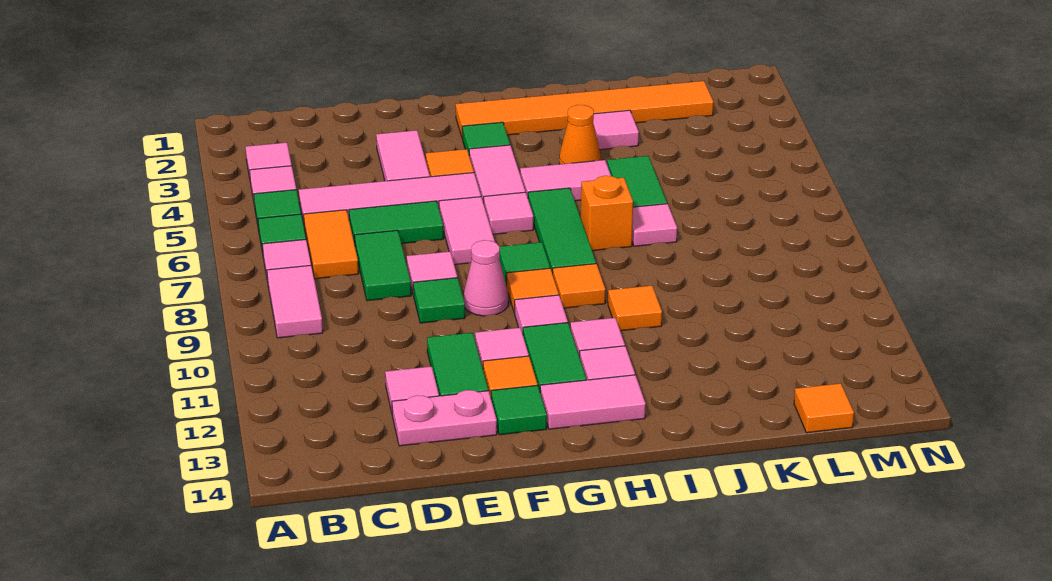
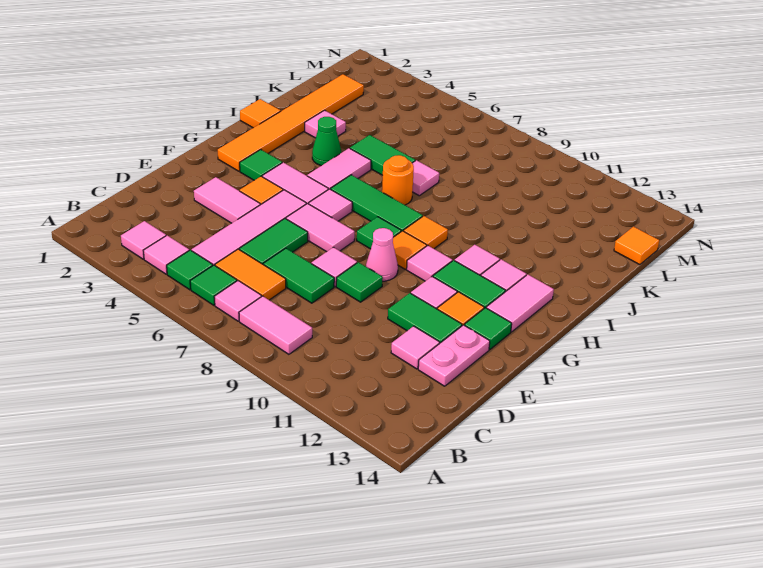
orange 1x1 cone [559,105,601,164] -> green 1x1 cone [312,117,342,166]
orange 1x1 brick [581,176,633,251] -> orange 1x1 round brick [382,155,414,205]
orange 1x1 tile [608,285,662,331] -> orange 1x1 tile moved to [240,99,281,128]

